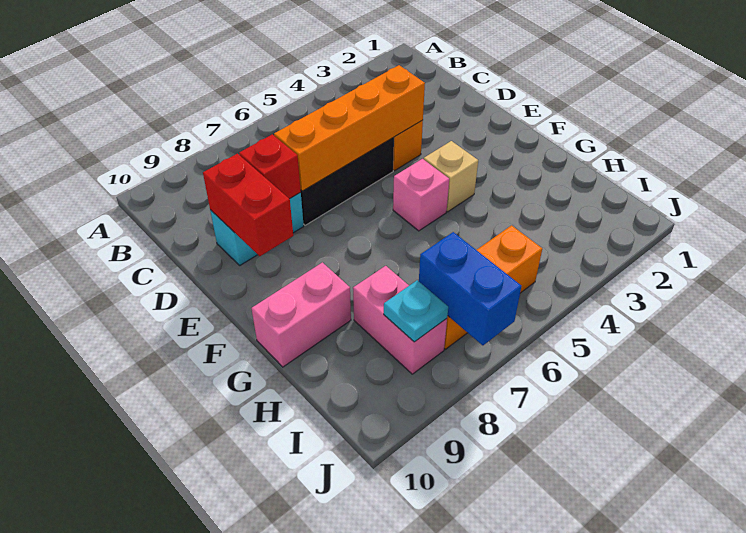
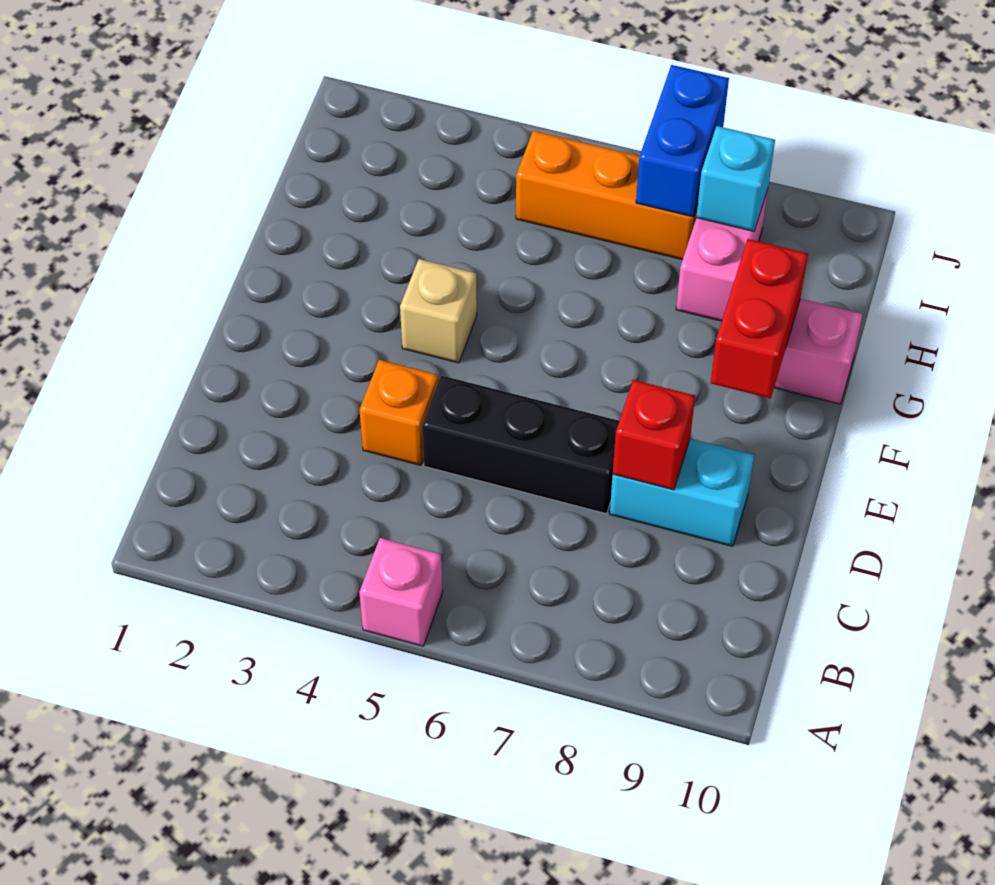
orange 1x4 brick [274,65,425,191] -> none
red 1x2 brick [203,154,293,256] -> red 1x2 brick moved to [711,239,808,398]
pink 1x1 brick [393,159,449,231] -> pink 1x1 brick moved to [359,538,443,646]
cyan 1x1 plate [384,280,448,342] -> cyan 1x1 brick [696,126,775,231]

